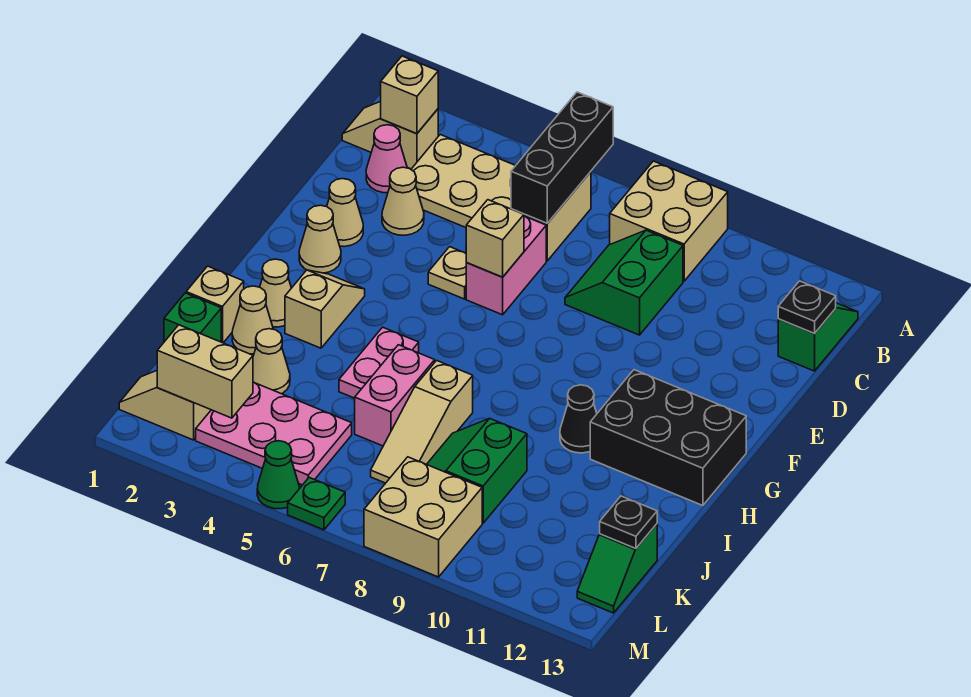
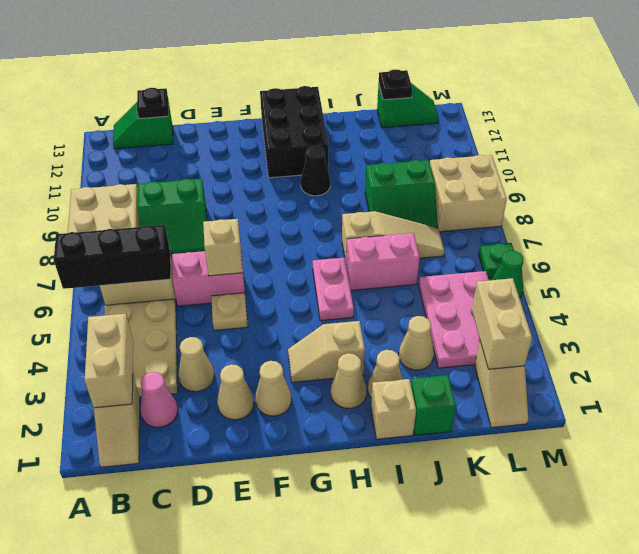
tan 1x1 brick [381,56,438,134] -> tan 1x2 brick [85,314,133,408]
pink 1x2 plate [339,327,419,398] -> pink 1x2 plate turned to [313,258,354,321]

